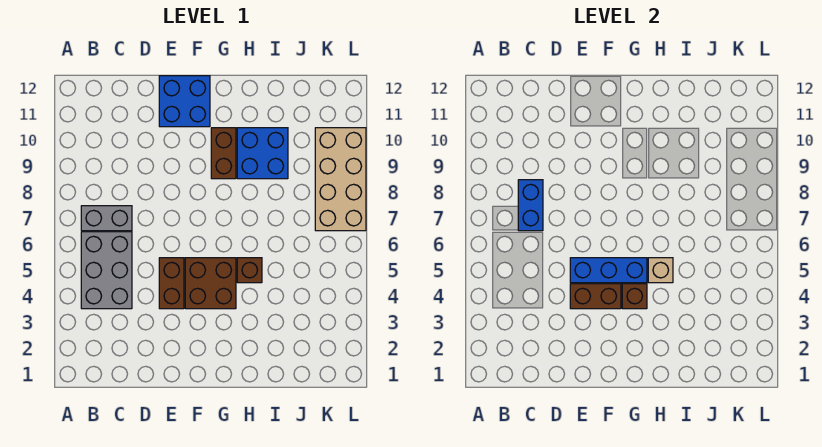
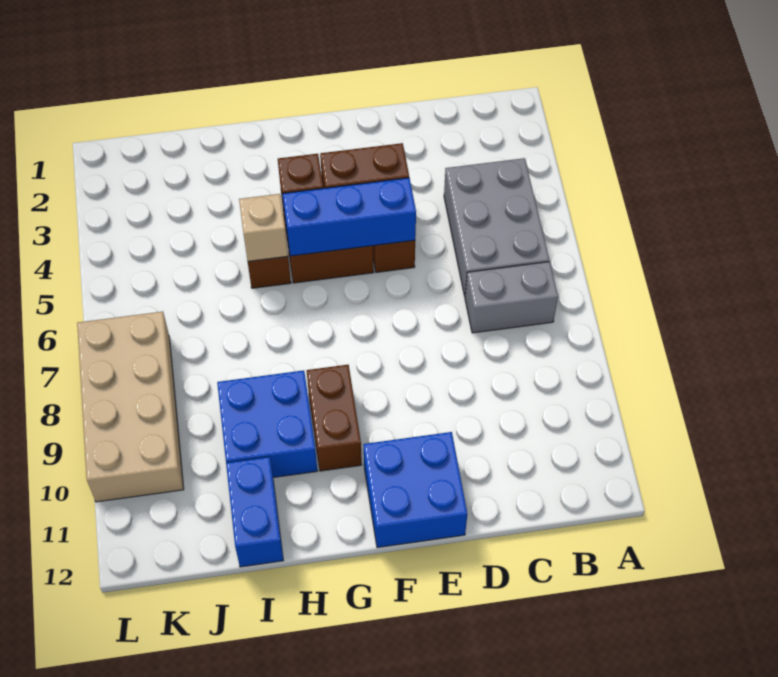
blue 1x2 brick [518,180,543,231] -> blue 1x2 brick moved to [226,457,283,567]

